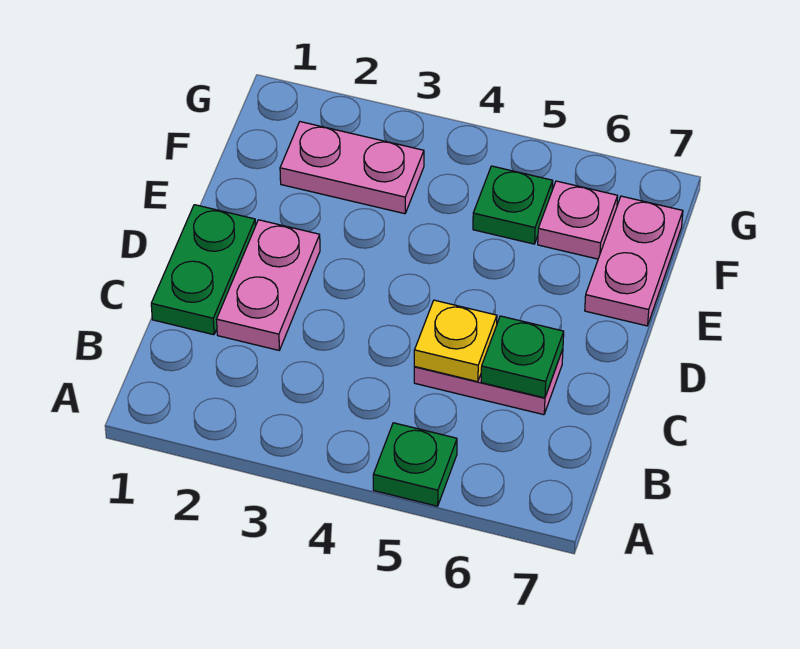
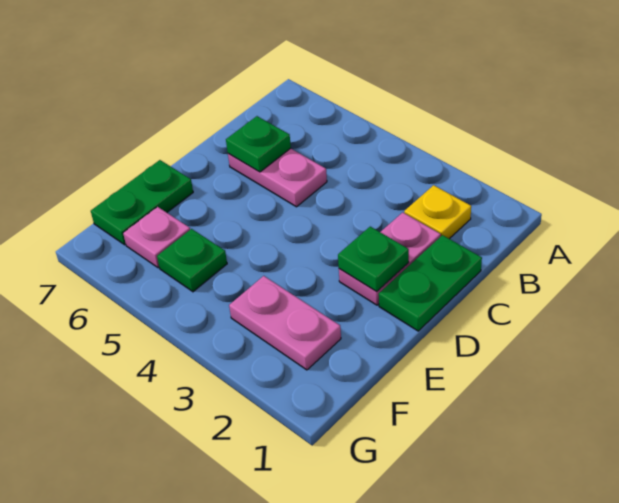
green 1x1 plate [373,423,457,506] -> green 1x1 plate moved to [338,227,409,292]
yellow 1x1 plate [414,300,497,382] -> yellow 1x1 plate moved to [404,185,471,239]
pink 1x2 plate [585,196,683,326] -> green 1x2 plate [91,160,193,245]

